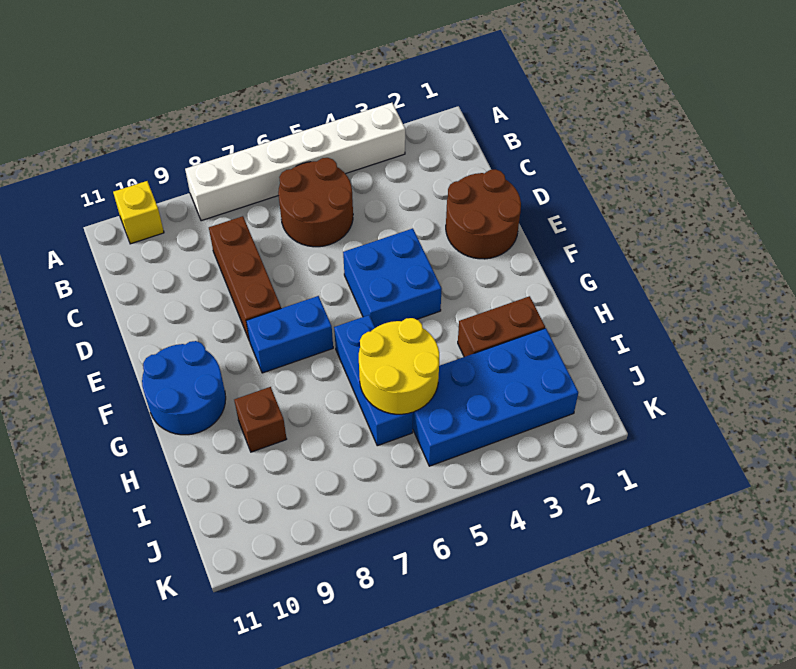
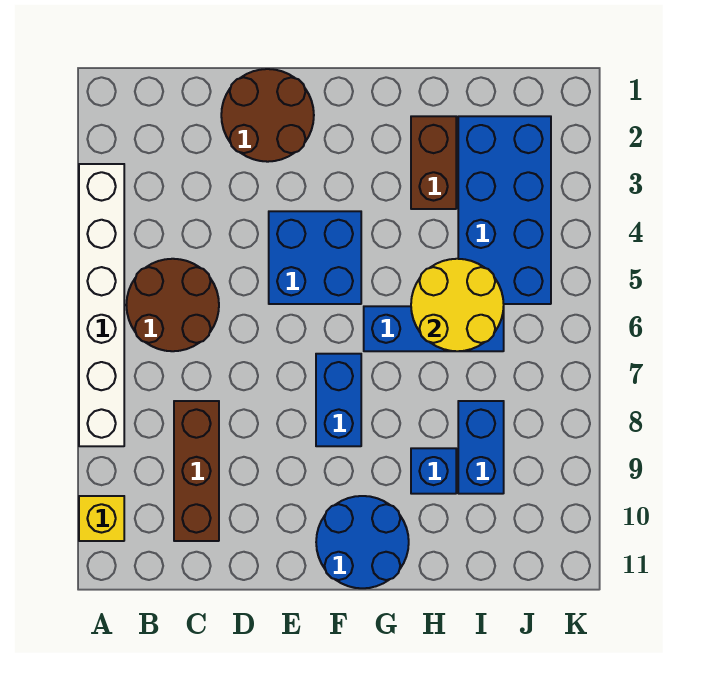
brown 1x3 brick [209,216,281,341] -> brown 1x3 brick turned to [174,401,219,541]
brown 1x1 brick [234,387,287,452] -> blue 1x1 brick [411,448,456,494]
none -> blue 1x2 brick [458,401,504,494]

